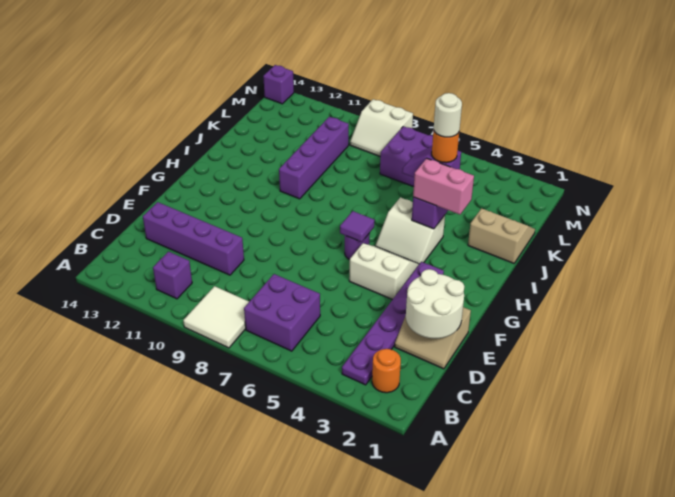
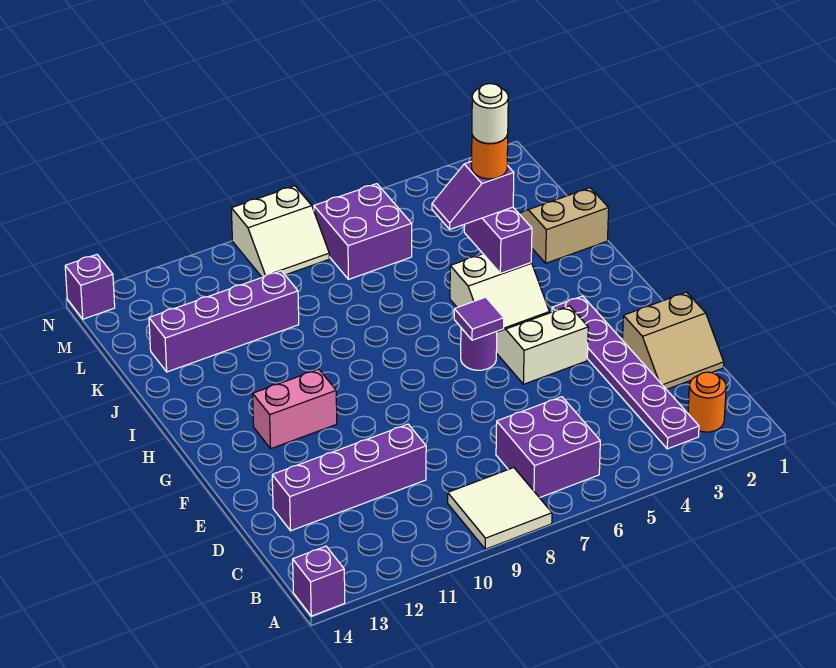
purple 1x1 brick [153,251,192,299] -> purple 1x1 brick moved to [293,546,345,616]
white 2x2 round brick [406,269,464,338] -> none
pink 1x2 brick [413,158,474,214] -> pink 1x2 brick moved to [253,369,337,448]
purple 1x4 brick [279,117,349,199] -> purple 1x4 brick turned to [149,271,299,372]

